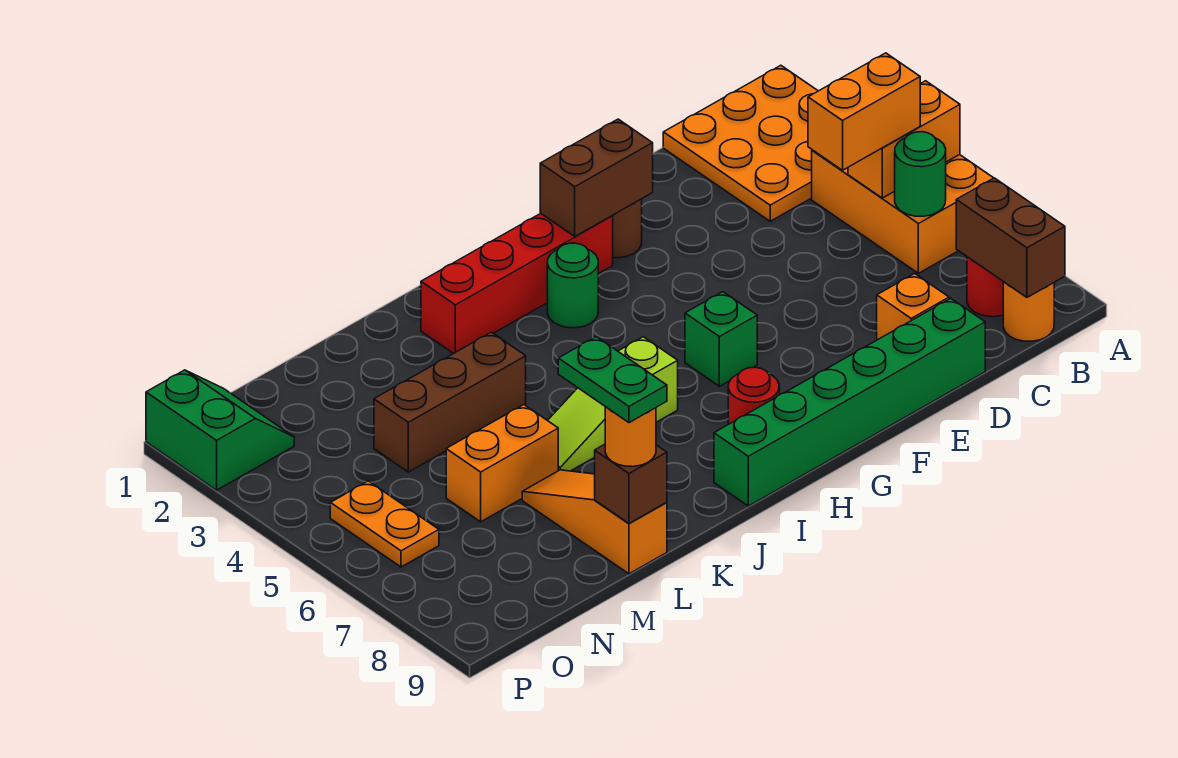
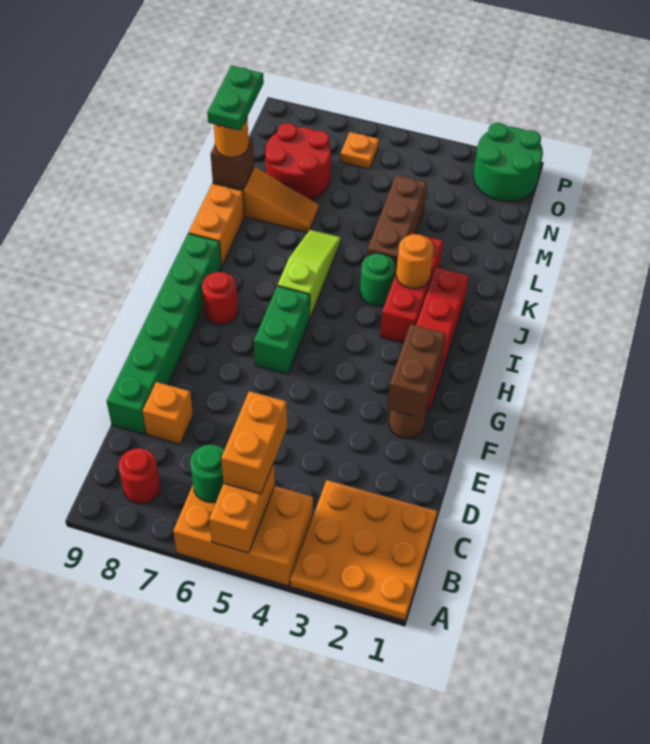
brown 1x2 brick [956,178,1065,297] -> none
orange 1x1 round brick [1003,282,1054,341] -> orange 1x1 round brick moved to [396,234,434,289]
green 1x1 brick [685,292,757,386] -> green 1x2 brick [254,286,310,375]
green 1x1 round brick [547,243,598,328] -> green 1x1 round brick moved to [360,254,396,306]
none -> red 1x3 brick [380,233,443,343]
orange 1x2 brick [446,405,558,522] -> orange 1x2 brick moved to [188,183,244,266]
green 1x2 plate [558,337,667,423] -> green 1x2 plate turned to [207,66,264,131]
none -> red 2x2 round brick [265,123,331,200]
green 2x2 slope [146,370,294,490] -> green 2x2 round brick [473,123,543,201]
orange 1x2 plate [330,481,439,567] -> orange 1x1 plate [340,132,379,169]

